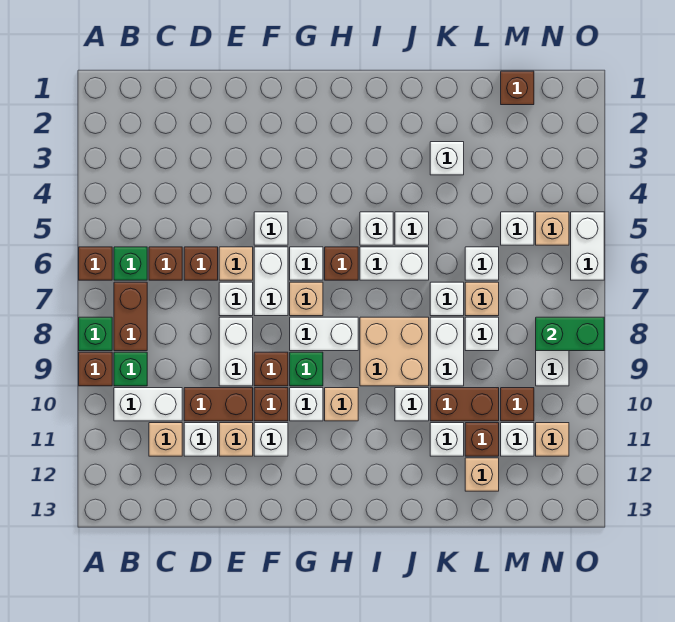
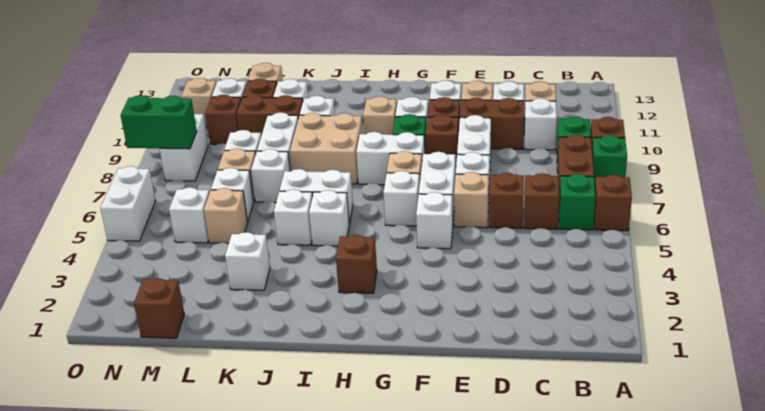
white 1x2 brick [114,388,182,421] -> white 1x1 brick [524,98,557,150]
brown 1x1 brick [325,247,358,280] -> brown 1x1 brick moved to [336,235,377,293]
tan 1x1 brick [536,212,569,245] -> tan 1x1 brick moved to [204,188,248,243]

